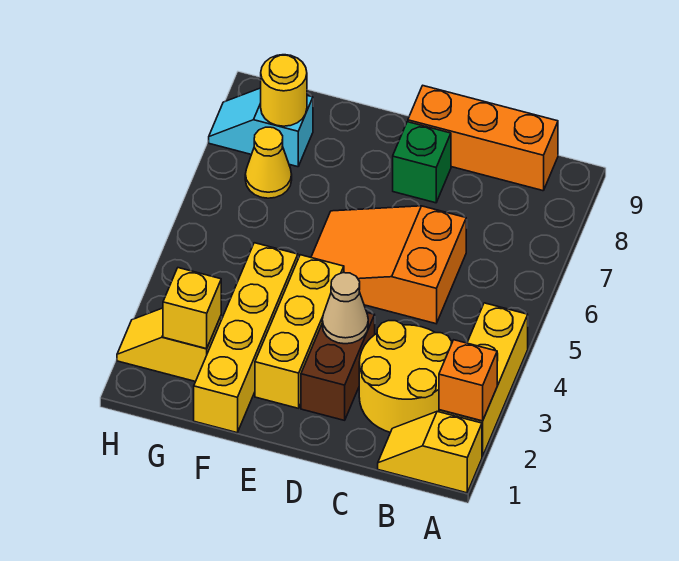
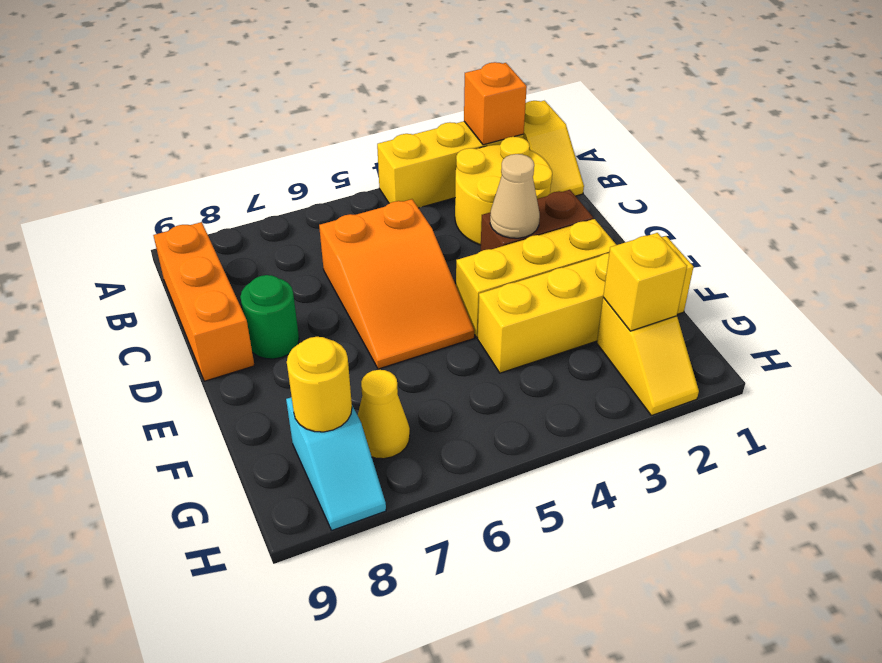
green 1x1 brick [393,122,451,203] -> green 1x1 round brick [240,275,299,359]

